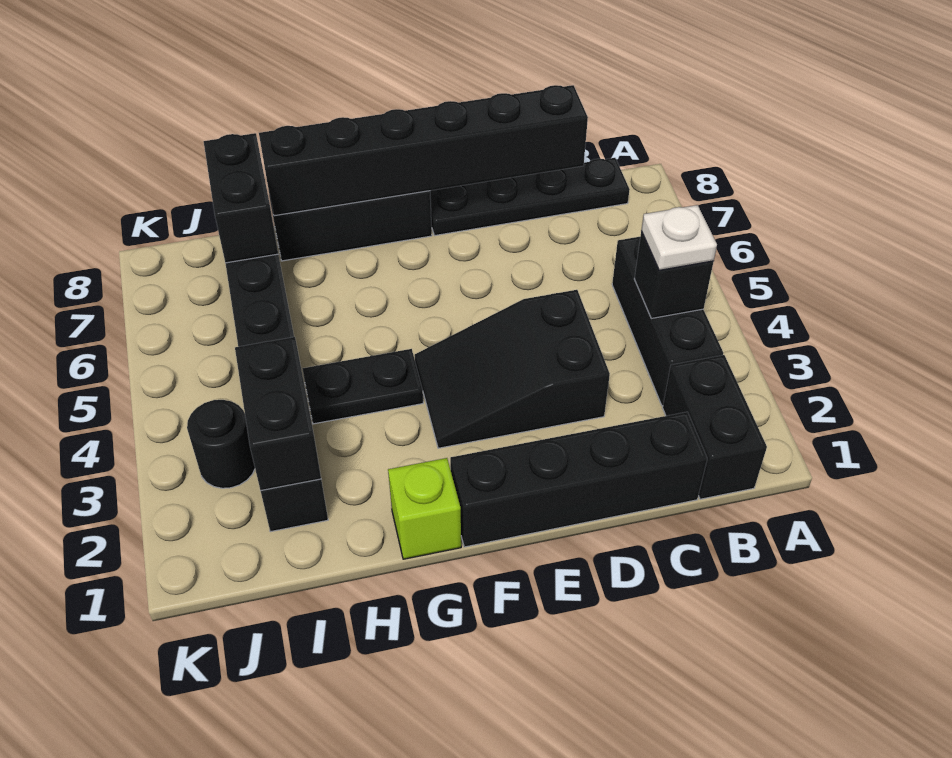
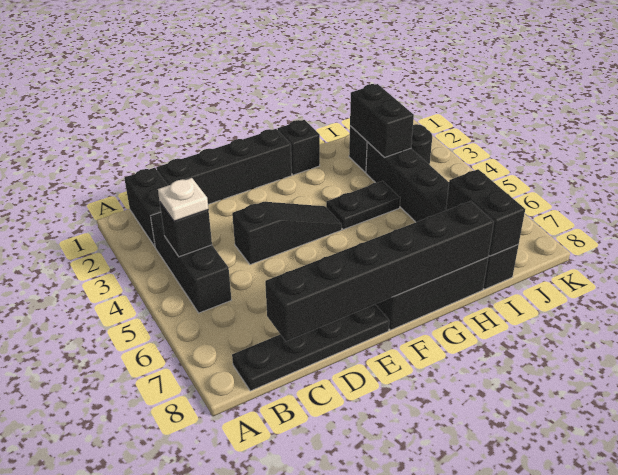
black 2x3 slope [415,290,610,448] -> black 1x3 slope [232,202,342,265]
lime 1x1 brick [388,458,461,559] -> black 1x1 brick [278,120,320,175]

